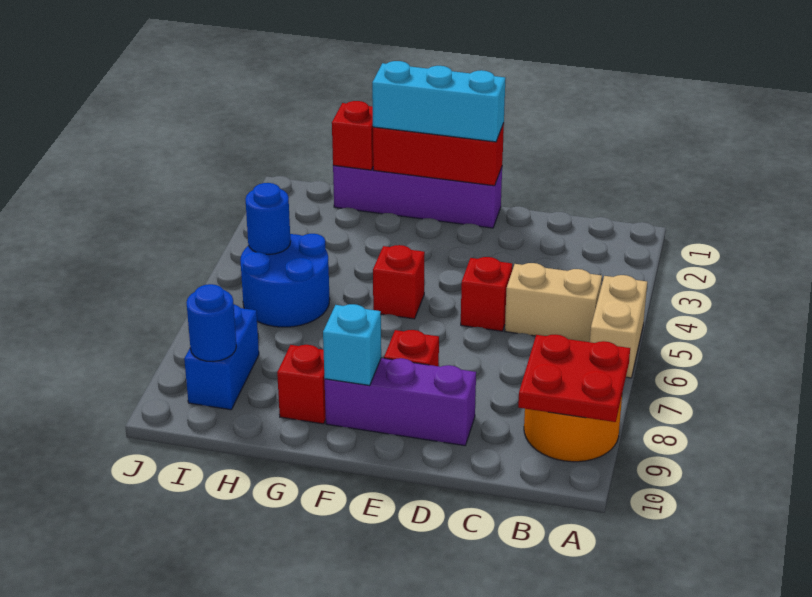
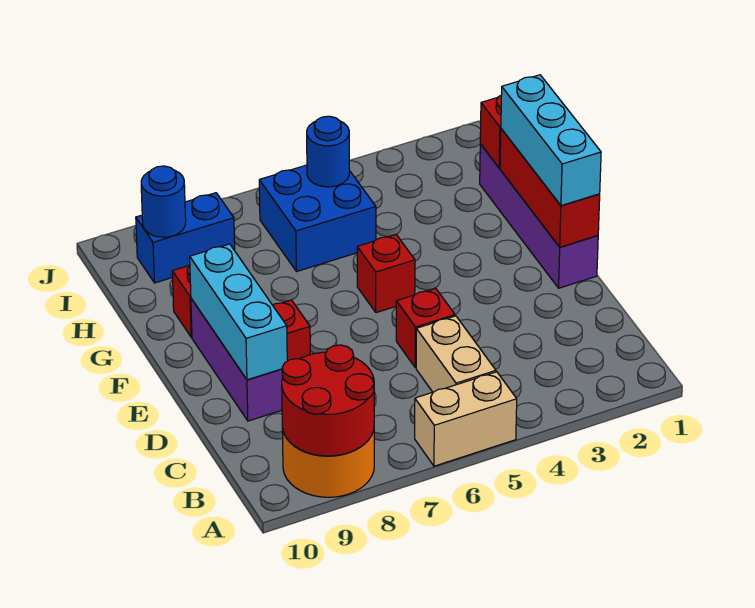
red 2x2 plate [518,335,630,422] -> red 2x2 round brick [282,345,374,456]
cyan 1x1 brick [323,304,381,386] -> cyan 1x3 brick [190,244,287,380]
blue 2x2 round brick [240,234,330,327] -> blue 2x2 brick [259,165,376,272]

